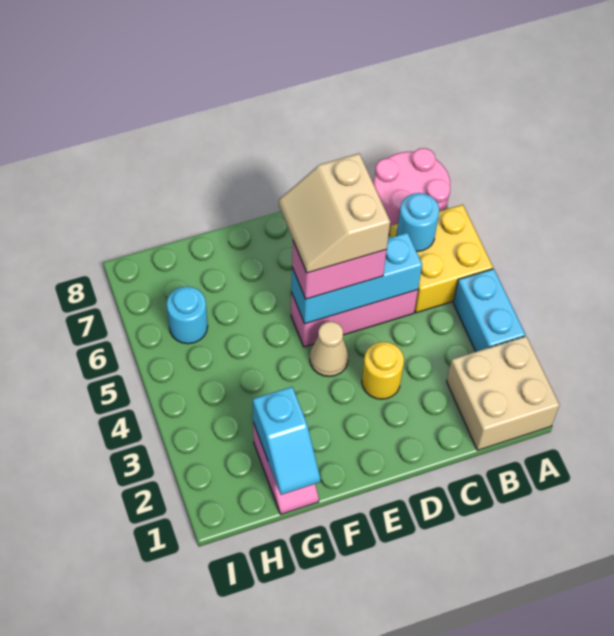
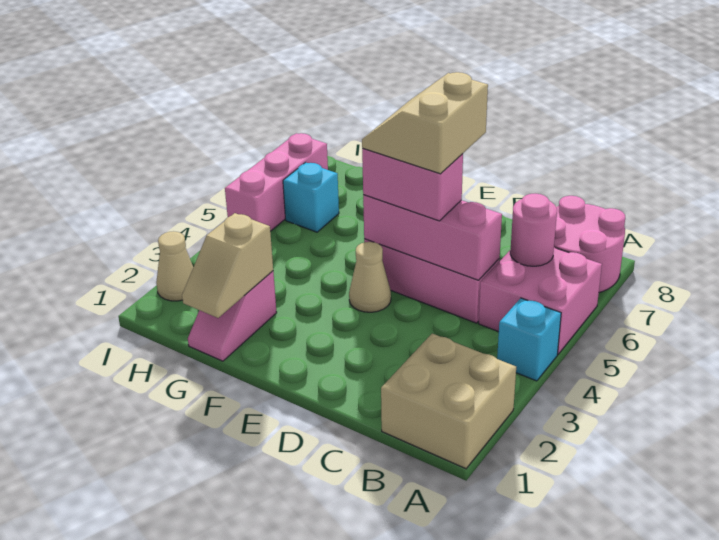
cyan 1x2 brick [453,269,525,352] -> cyan 1x1 brick [497,298,561,381]
yellow 2x2 brick [390,205,493,313] -> pink 2x2 brick [479,248,602,354]
cyan 1x1 round brick [397,193,439,251] -> pink 1x1 round brick [510,194,557,266]
cyan 1x3 brick [291,233,422,324] -> pink 1x3 brick [363,195,502,280]
yellow 1x1 round brick [362,342,404,399] -> none
cyan 1x2 slope [253,387,320,495] -> tan 1x2 slope [182,213,273,318]
cyan 1x1 round brick [167,286,208,344] -> cyan 1x1 brick [283,162,339,232]
none -> tan 1x1 cone [156,231,193,301]
none -> pink 1x3 brick [225,133,328,231]

